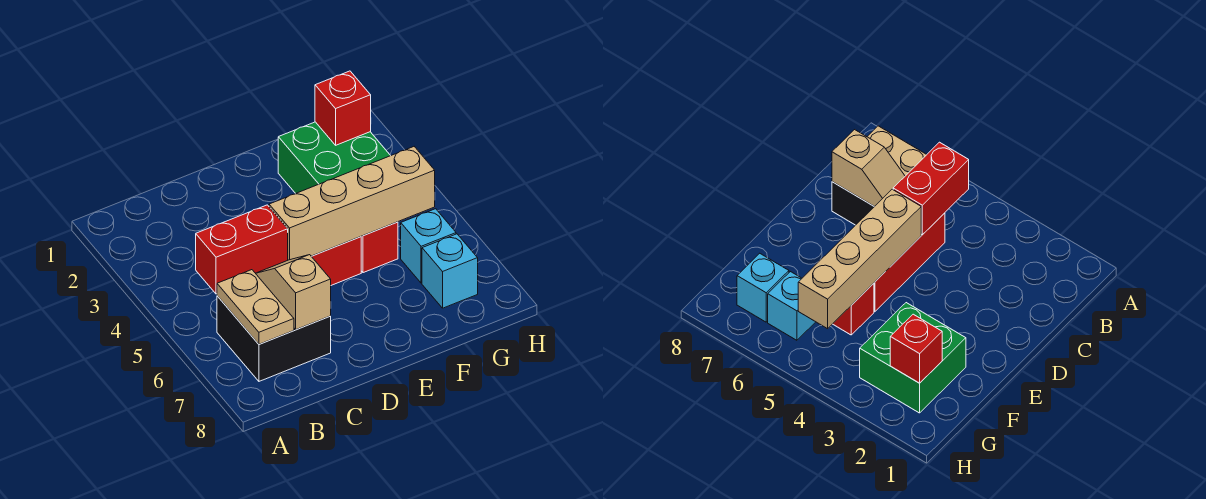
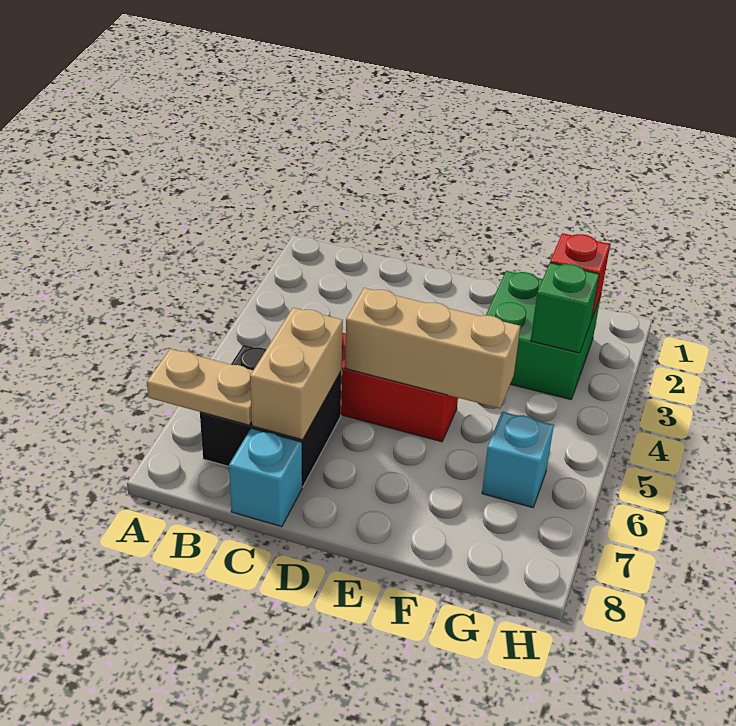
red 1x2 brick [196,205,288,294] -> none
tan 1x2 plate [217,270,294,344] -> tan 1x2 plate turned to [147,349,253,425]
tan 1x2 slope [256,255,331,329] -> tan 1x2 brick [250,308,343,440]
tan 1x4 brick [269,147,435,260] -> tan 1x3 brick [345,288,520,408]
red 1x1 brick [361,222,398,273] -> none
none -> green 1x1 brick [530,263,599,353]
cyan 1x1 brick [422,234,478,308] -> cyan 1x1 brick moved to [229,428,302,527]

